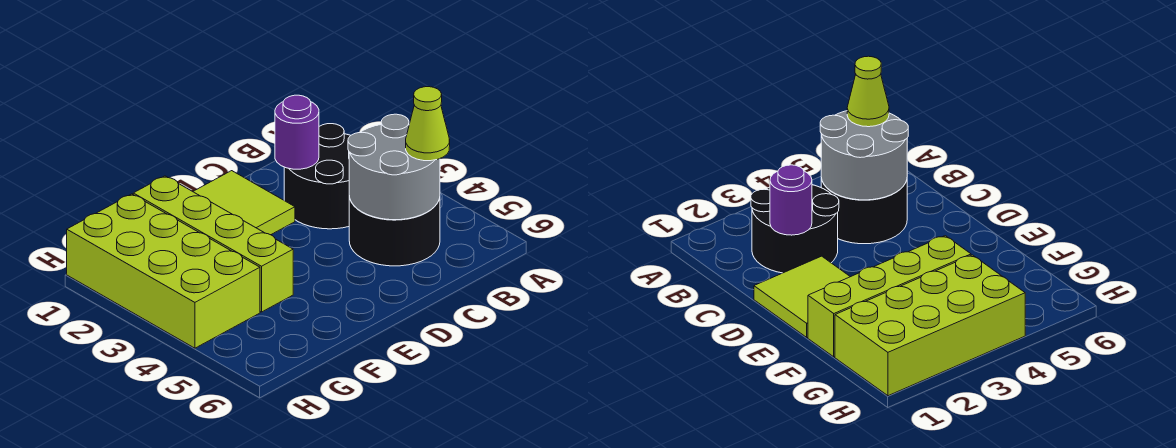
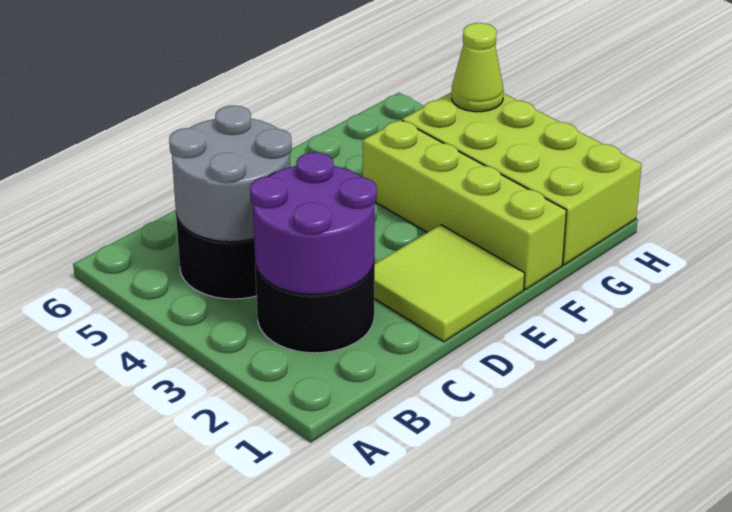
lime 1x1 cone [406,87,450,161] -> lime 1x1 cone moved to [452,23,504,112]
purple 1x1 round brick [275,95,319,169] -> purple 2x2 round brick [250,152,377,295]

